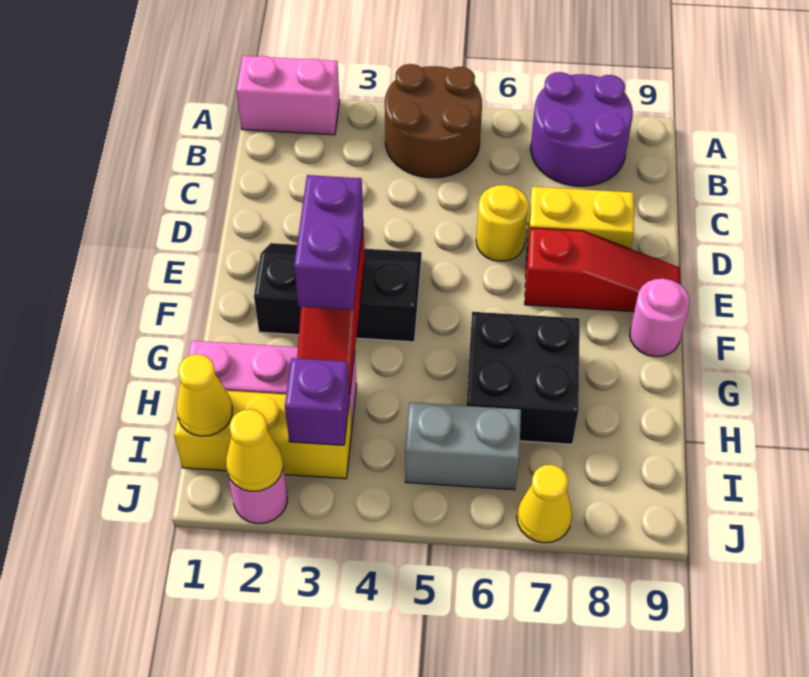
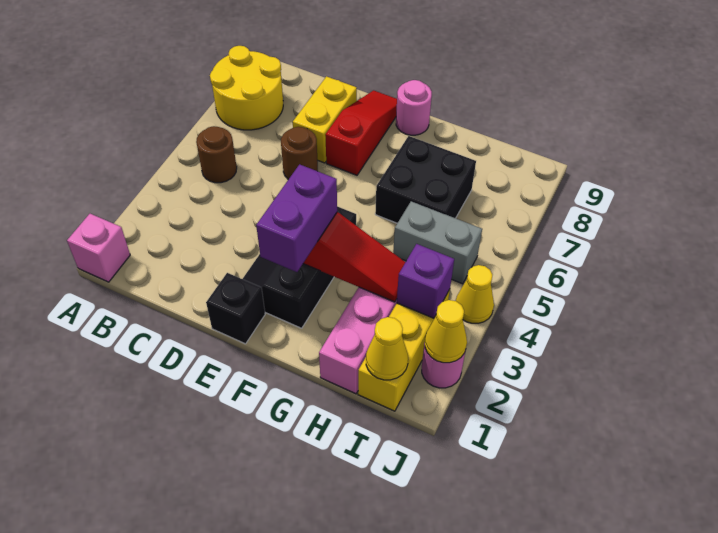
pink 1x2 brick [236,56,340,135] -> pink 1x1 brick [67,214,130,282]
brown 2x2 round brick [385,64,482,178] -> brown 1x1 round brick [196,126,237,183]
purple 2x2 round brick [531,72,633,186] -> yellow 2x2 round brick [210,46,283,130]
yellow 1x1 round brick [476,185,529,261] -> brown 1x1 round brick [281,127,318,179]
none -> black 1x1 brick [206,273,265,344]
purple 1x2 brick [294,175,363,310] -> purple 1x2 brick turned to [256,164,337,272]
grey 1x2 brick [405,402,521,490] -> grey 1x2 brick turned to [393,201,482,284]
yellow 1x1 cone [517,465,572,543] -> yellow 1x1 cone moved to [456,265,494,323]

